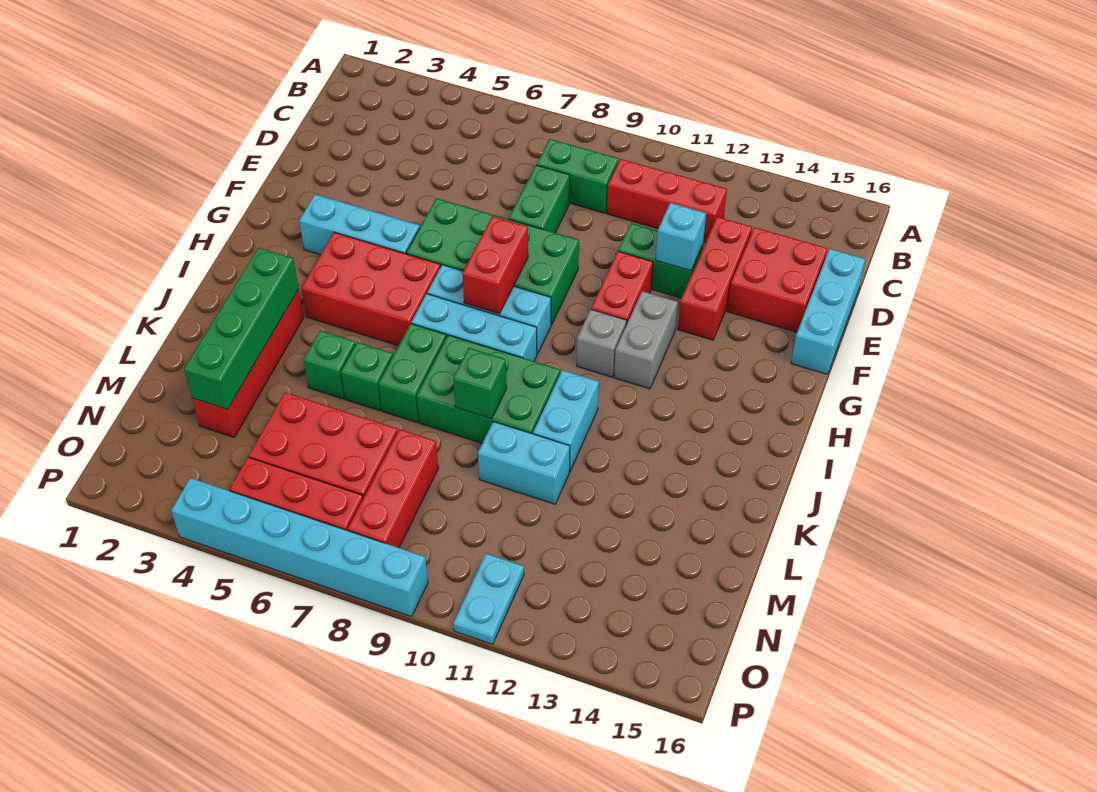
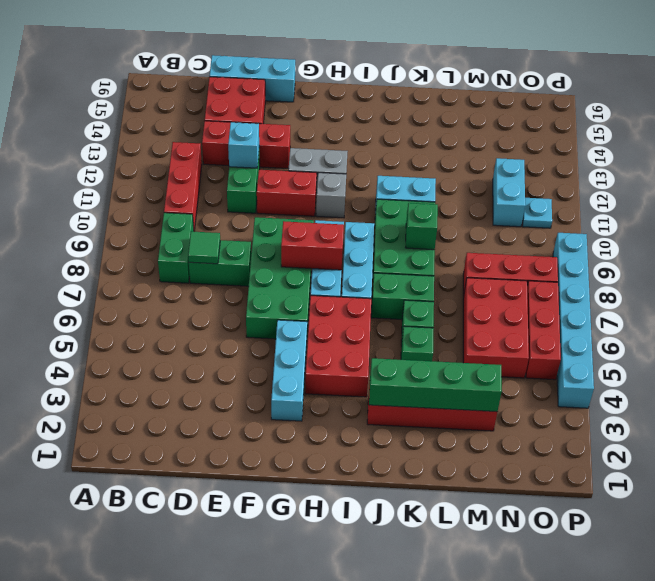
none -> green 1x1 tile [188,232,220,264]
cyan 1x2 brick [478,421,570,504] -> cyan 1x2 brick moved to [493,158,525,227]
cyan 1x2 plate [453,554,524,644] -> cyan 1x1 plate [523,198,552,228]

